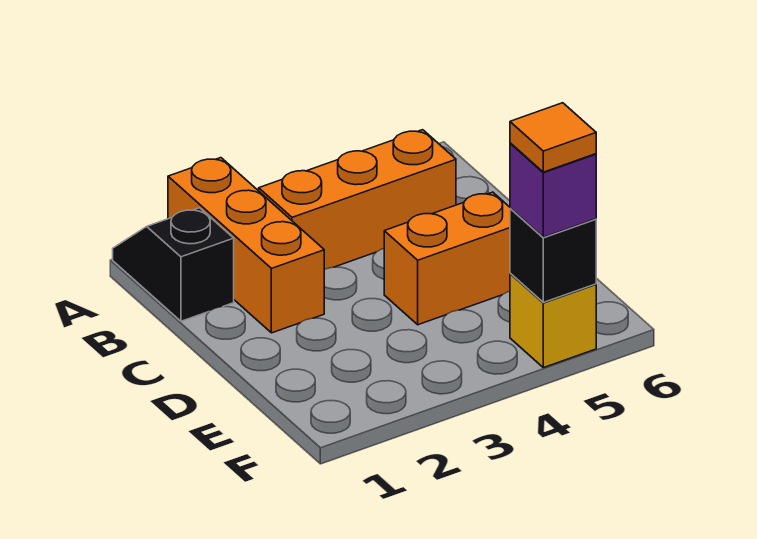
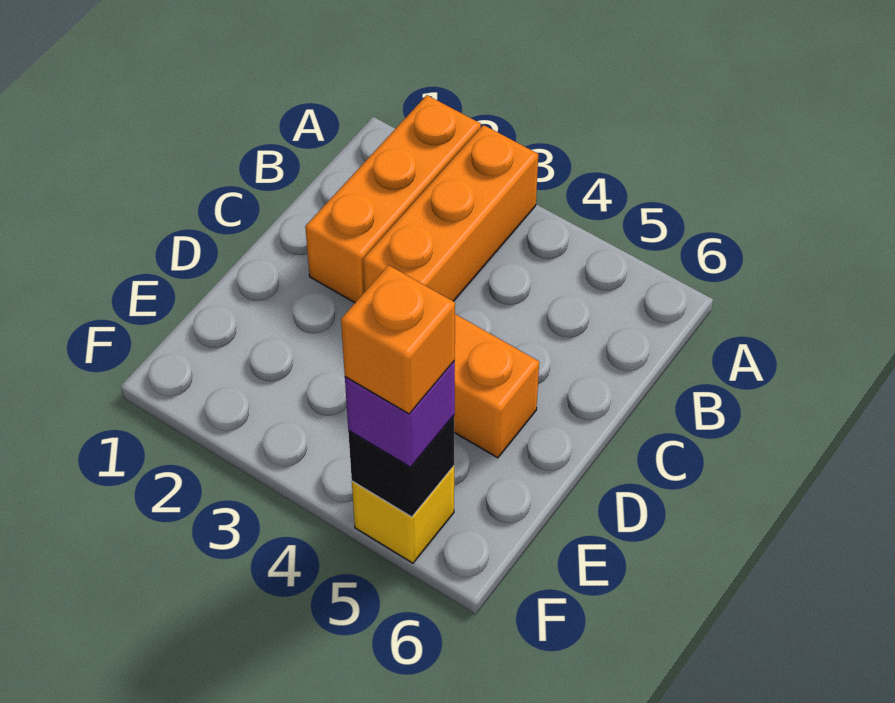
black 1x2 slope [113,208,234,321] -> none
orange 1x3 brick [259,130,456,270] -> orange 1x3 brick turned to [363,125,538,301]
orange 1x1 tile [510,103,596,172] -> orange 1x1 brick [341,265,455,414]

